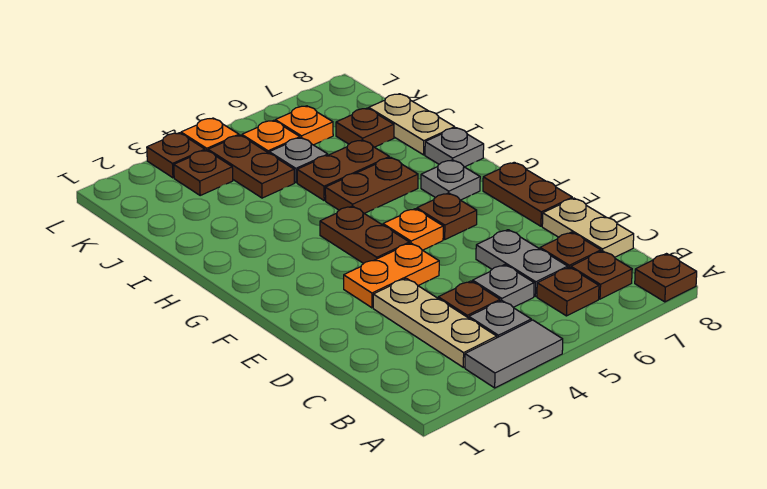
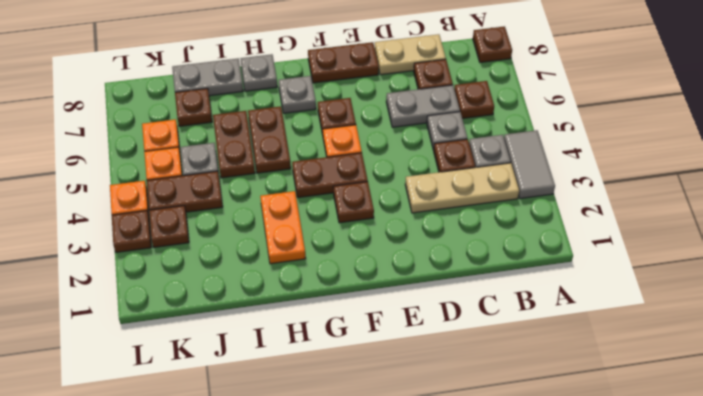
brown 1x1 plate [571,251,632,299] -> brown 1x1 plate moved to [333,182,374,223]
orange 1x2 plate [344,243,439,308] -> orange 1x2 plate moved to [260,191,306,264]
tan 1x2 plate [369,94,455,155] -> grey 1x2 plate [172,58,243,96]

